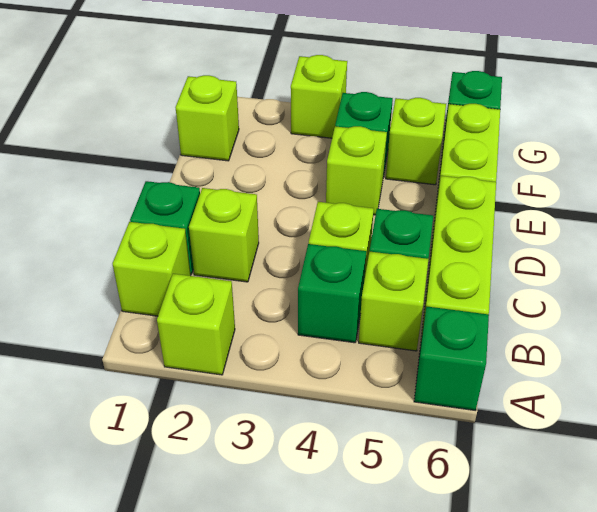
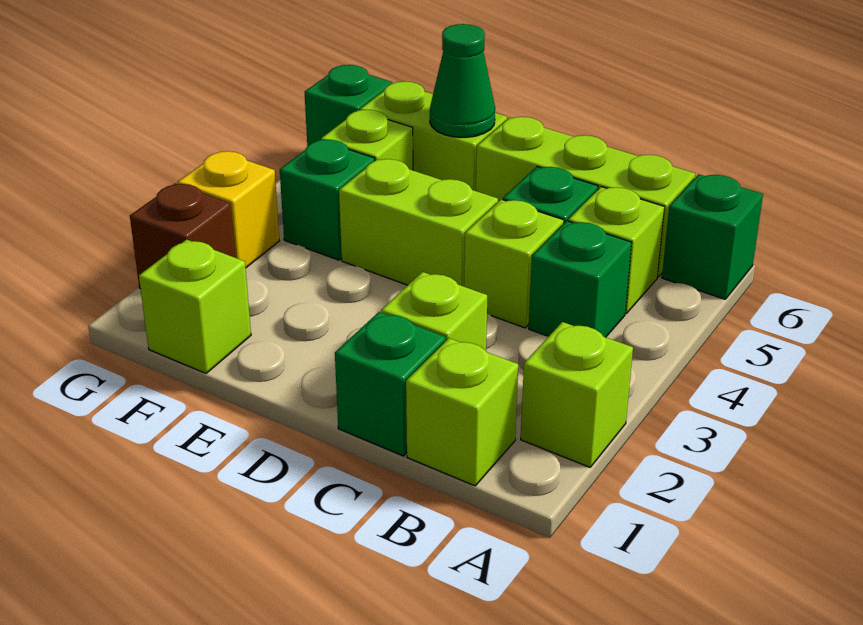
lime 1x1 brick [326,126,387,215] -> lime 1x2 brick [339,159,498,286]
none -> green 1x1 cone [430,24,495,137]
none -> brown 1x1 brick [130,183,235,288]
lime 1x1 brick [291,55,347,138] -> yellow 1x1 brick [178,151,279,268]

